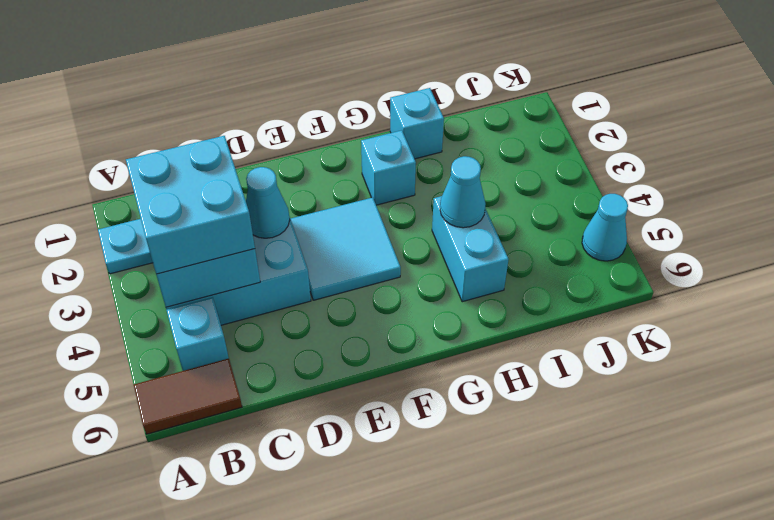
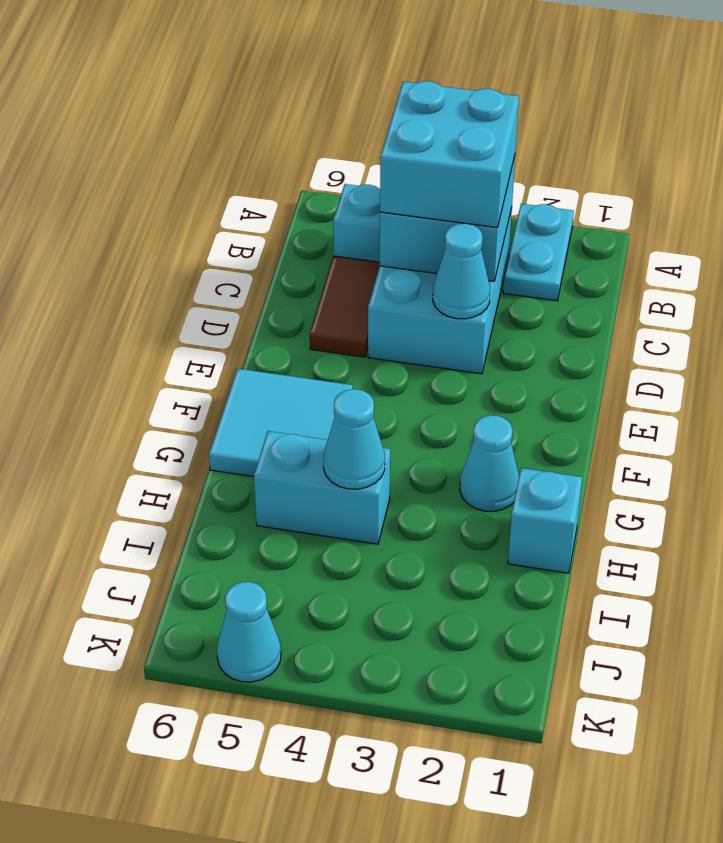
brown 1x2 tile [134,358,242,434] -> brown 1x2 tile moved to [310,256,380,357]
cyan 2x2 tile [290,197,401,300] -> cyan 2x2 tile moved to [209,369,353,477]
cyan 1x1 brick [361,130,416,205] -> cyan 1x1 cone [460,415,519,511]

